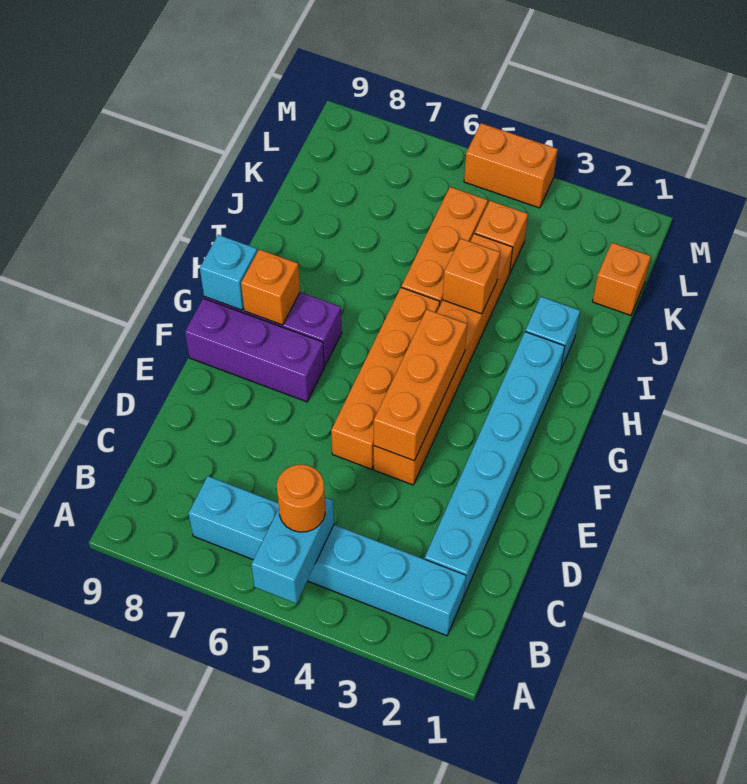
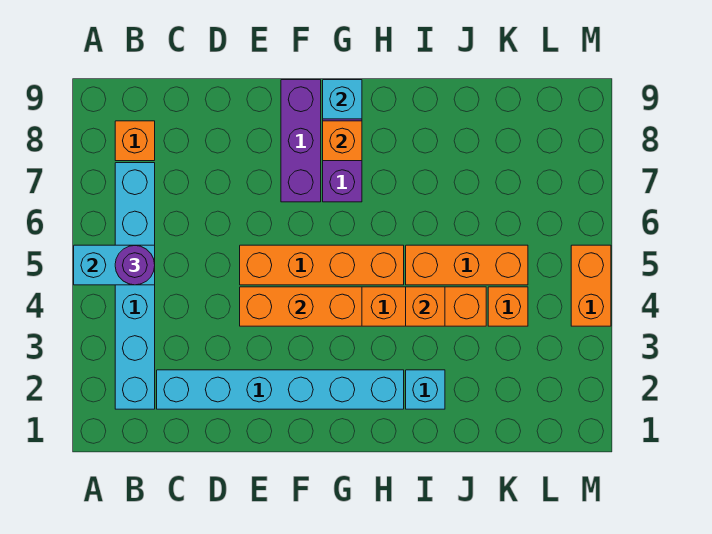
orange 1x1 round brick [277,464,325,532] -> purple 1x1 round brick [115,245,155,285]
orange 1x1 brick [593,243,651,315] -> orange 1x1 brick moved to [115,121,155,161]

